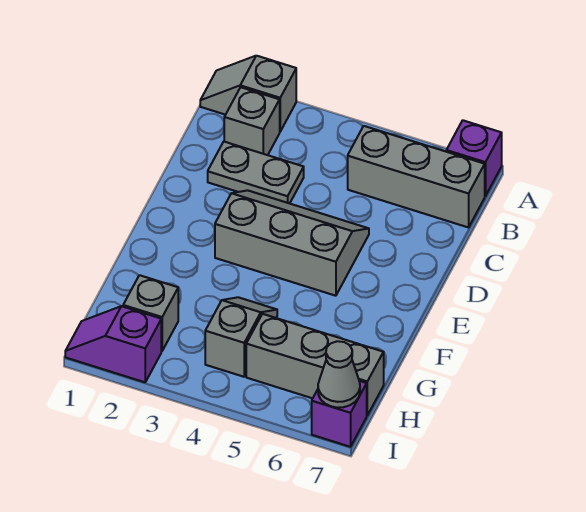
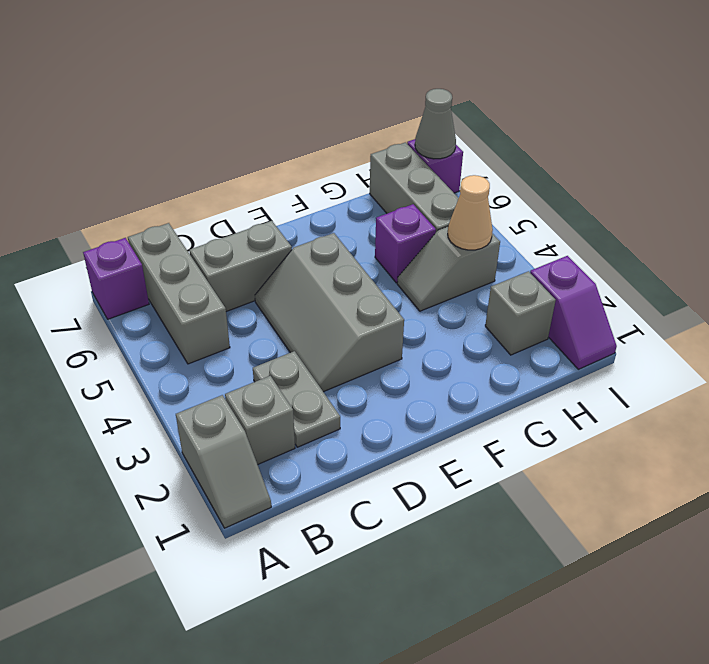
none -> grey 1x2 brick [189,221,292,312]
none -> purple 1x1 brick [375,204,436,283]
none -> tan 1x1 cone [448,175,493,250]

